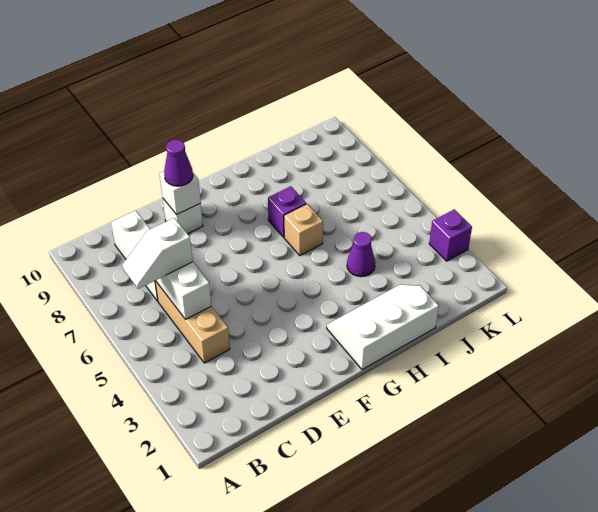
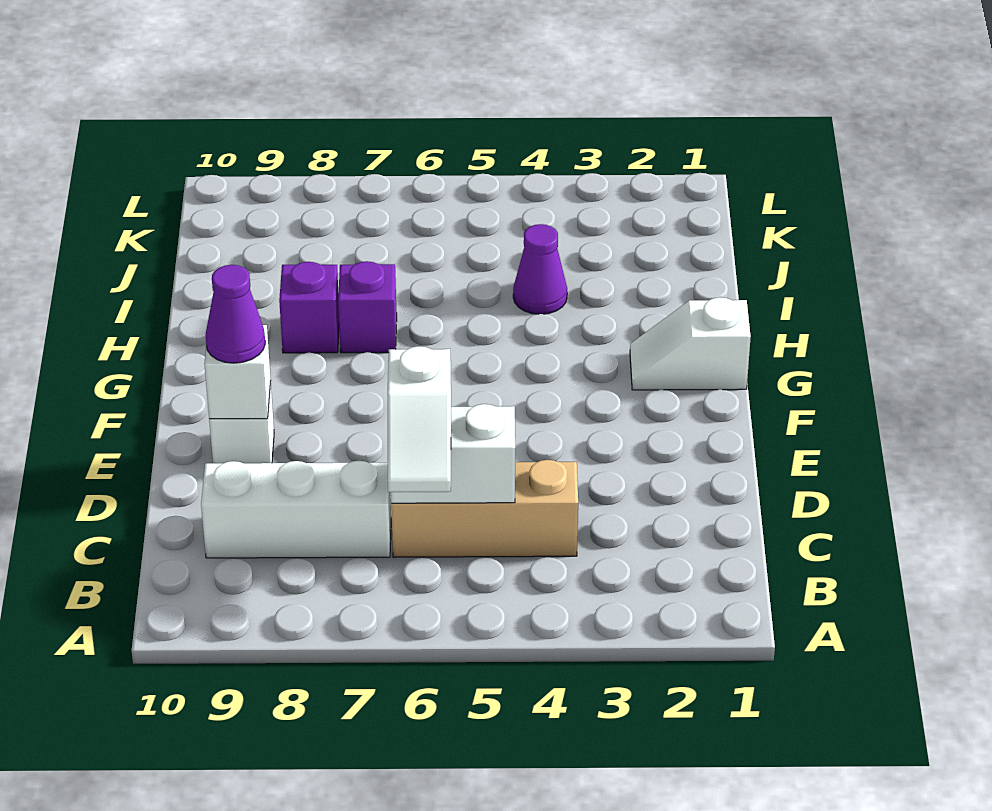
white 2x3 slope [327,285,439,370] -> white 1x2 slope [630,297,751,390]
tan 1x1 brick [284,204,323,255] -> none
purple 1x1 brick [429,209,472,261] -> purple 1x1 brick moved to [279,262,339,353]

